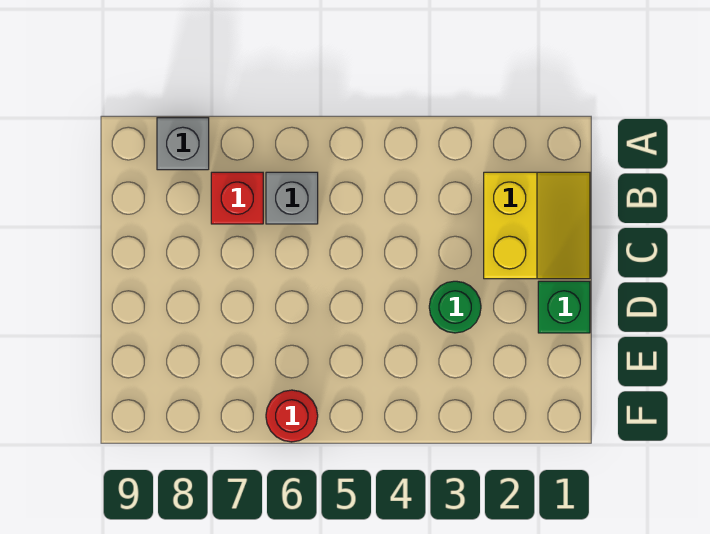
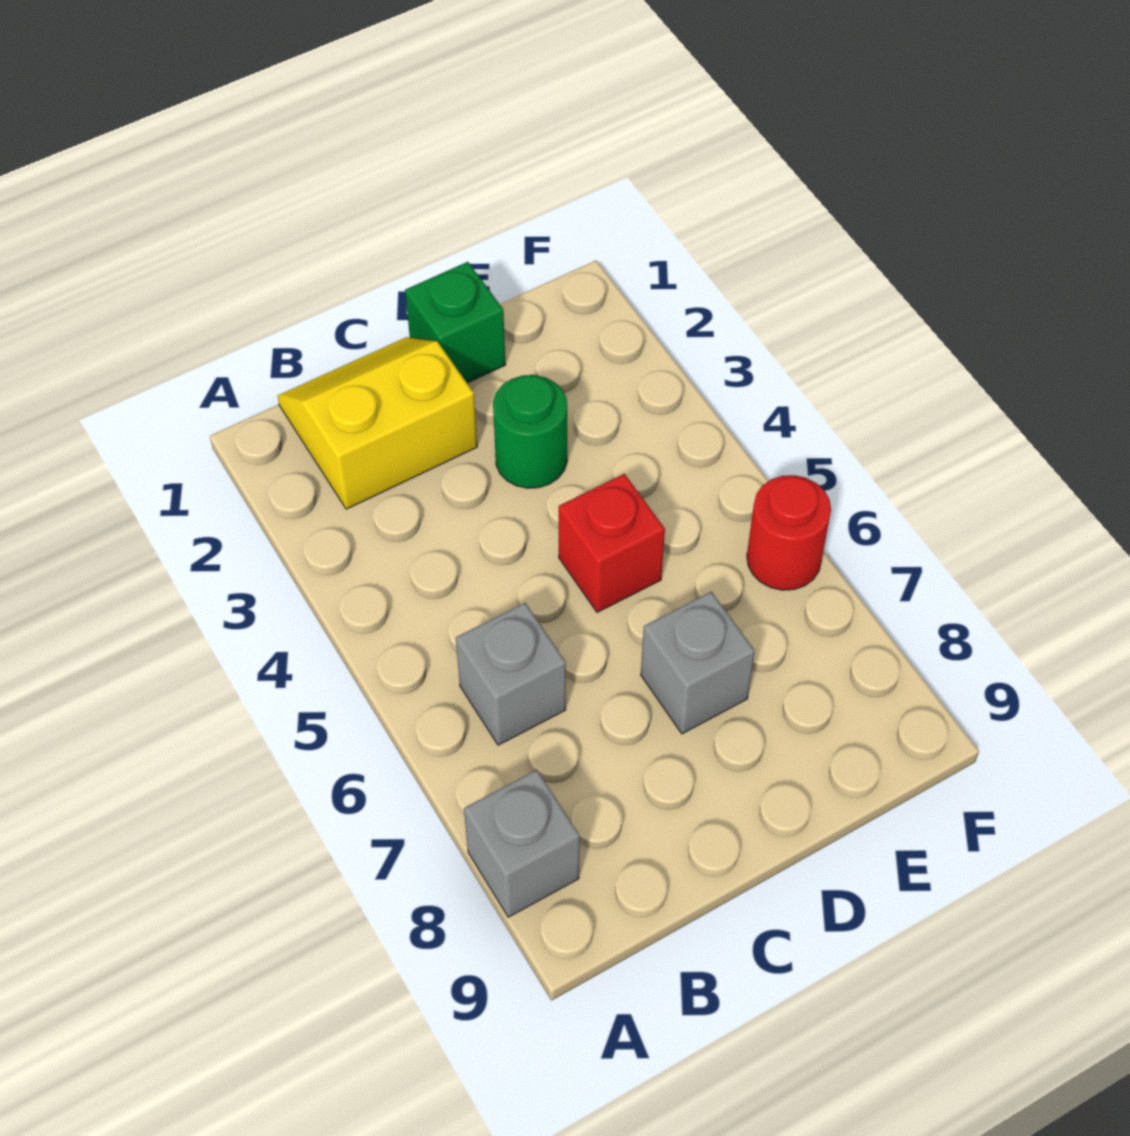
red 1x1 brick [211,172,263,224] -> red 1x1 brick moved to [559,474,665,612]
none -> grey 1x1 brick [641,592,755,734]

